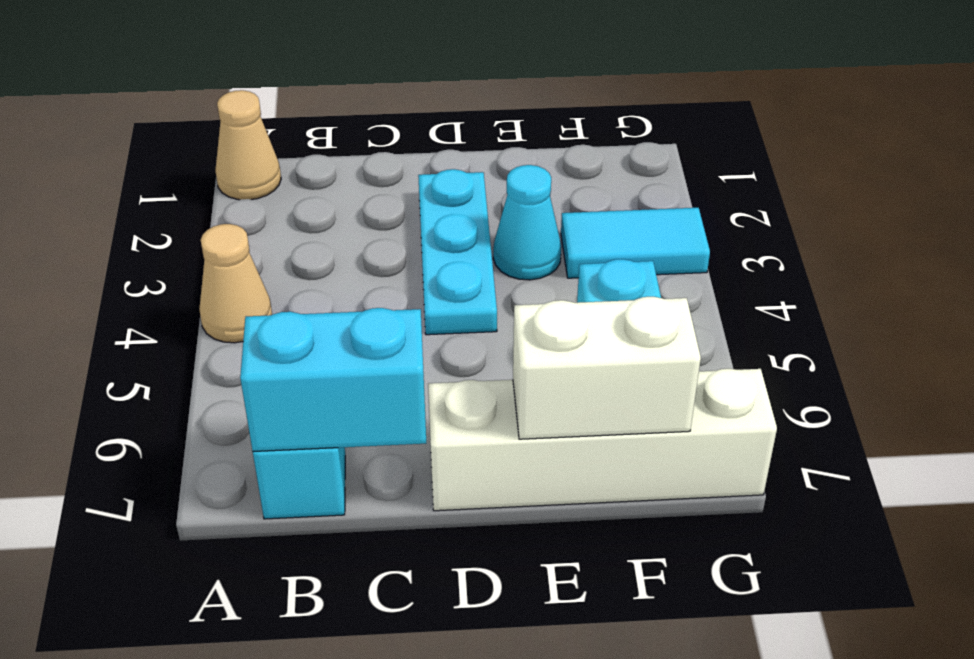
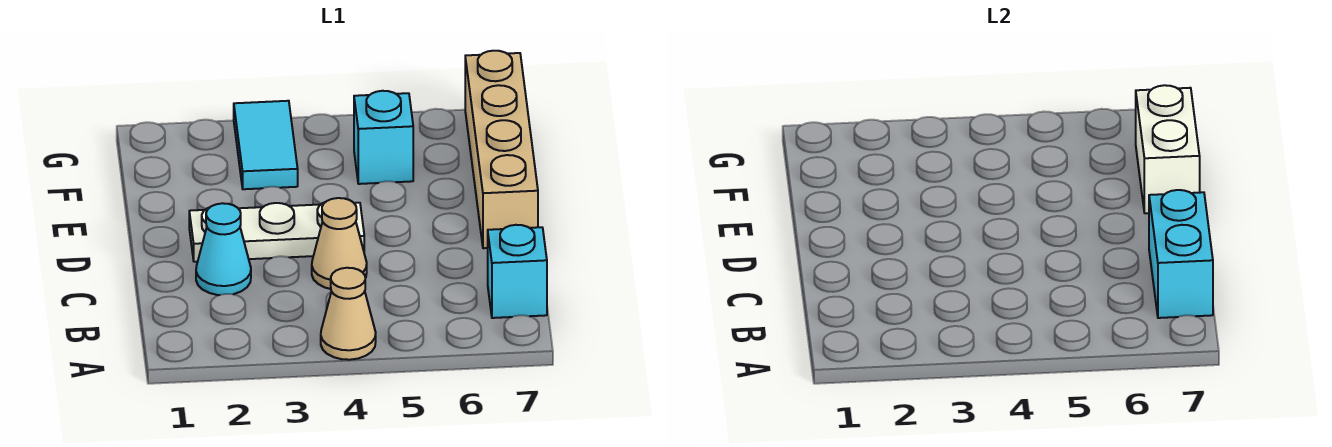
tan 1x1 cone [215,90,281,200] -> tan 1x1 cone moved to [312,198,367,289]
cyan 1x3 plate [418,169,497,335] -> white 1x3 plate [189,202,364,262]
white 1x4 brick [428,369,777,511] -> tan 1x4 brick [465,51,538,248]
cyan 1x1 cone [493,165,561,280] -> cyan 1x1 cone moved to [196,203,251,295]

